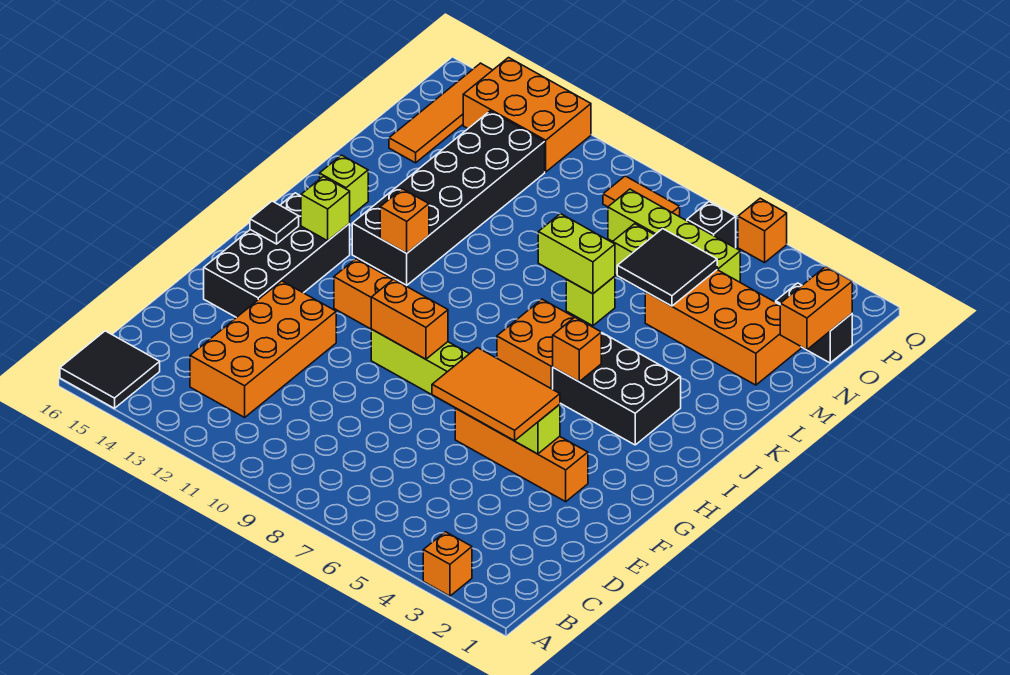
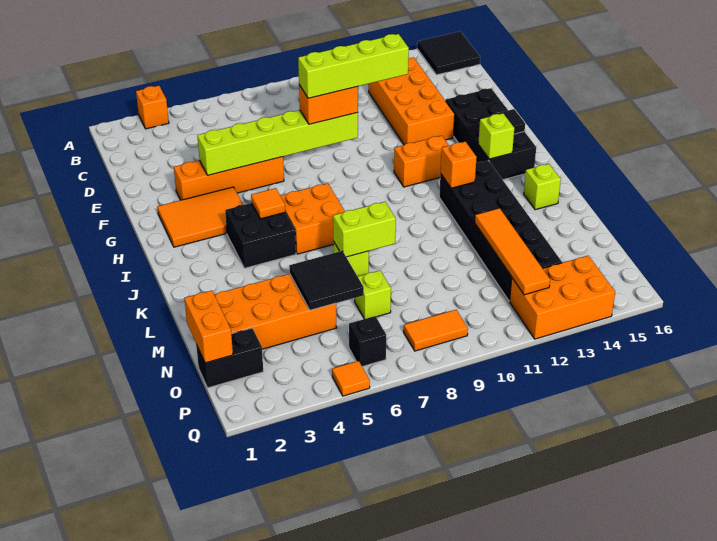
orange 2x3 tile [432,348,560,441] -> orange 2x3 tile moved to [157,187,243,247]
black 2x3 brick [553,332,681,445] -> black 2x2 brick [225,203,296,268]
orange 1x1 brick [553,317,601,381] -> orange 1x1 tile [251,188,285,219]
orange 1x4 tile [389,63,492,163] -> orange 1x4 tile moved to [475,208,550,295]
lime 1x4 brick [608,189,740,282] -> lime 1x4 brick moved to [298,34,409,98]
orange 1x1 brick [738,198,787,263] -> orange 1x1 tile [332,361,370,396]

